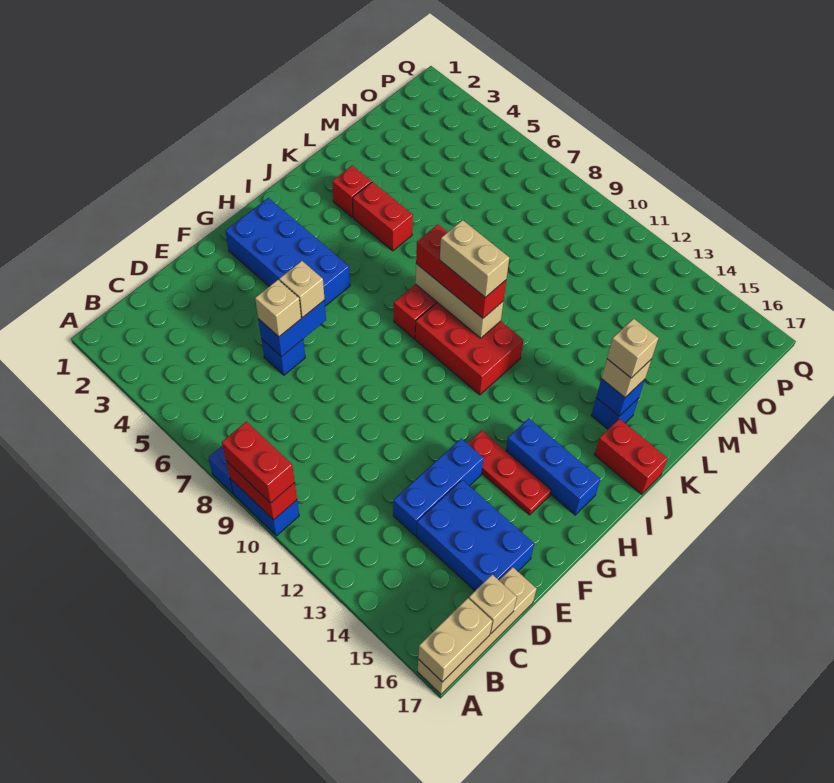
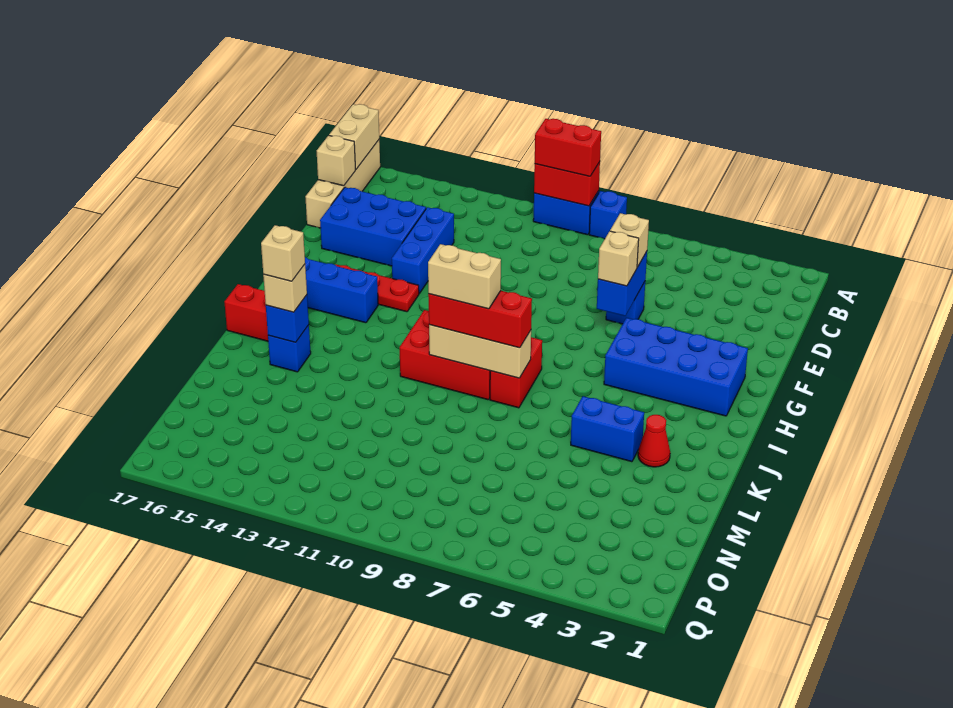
red 1x1 brick [332,166,372,217] -> red 1x1 cone [638,415,670,467]
red 1x2 brick [353,182,413,251] -> blue 1x2 brick [571,396,644,462]

